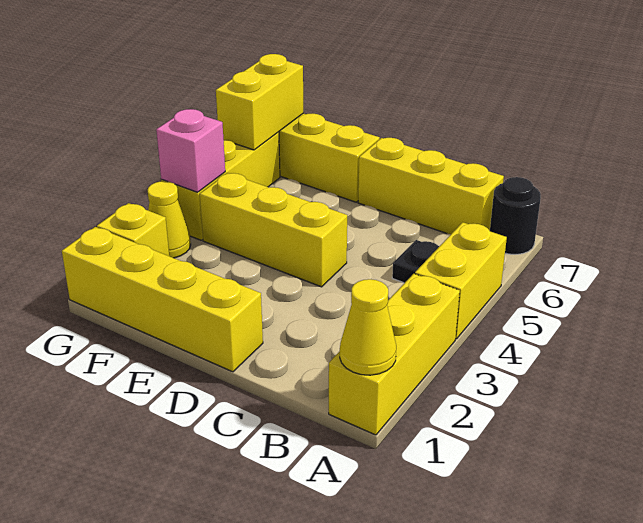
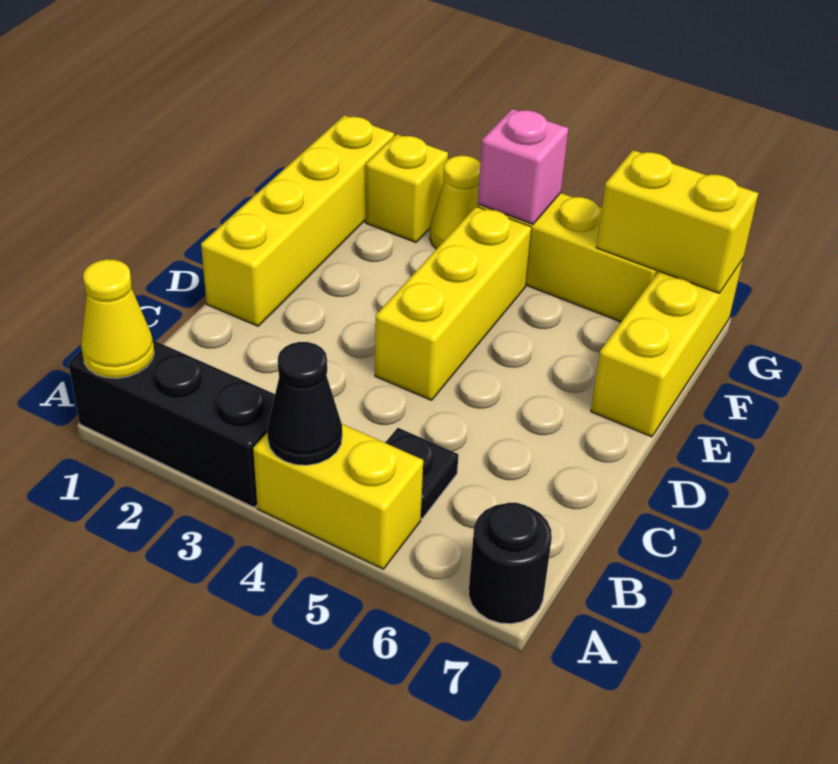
yellow 1x3 brick [329,274,460,435] -> black 1x3 brick [68,340,275,507]
none -> black 1x1 cone [267,342,342,465]
yellow 1x3 brick [358,138,504,234] -> none

